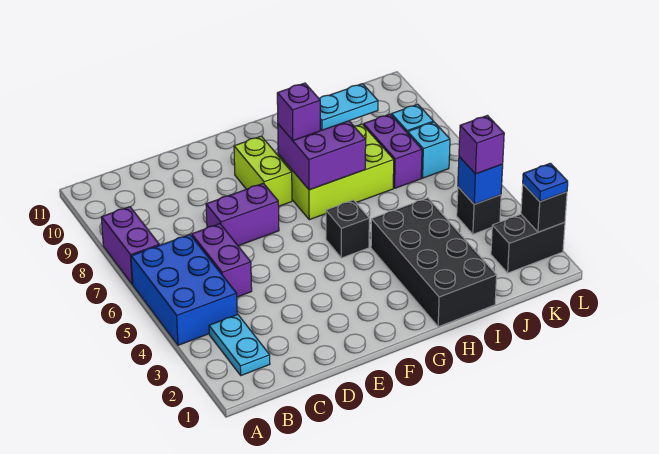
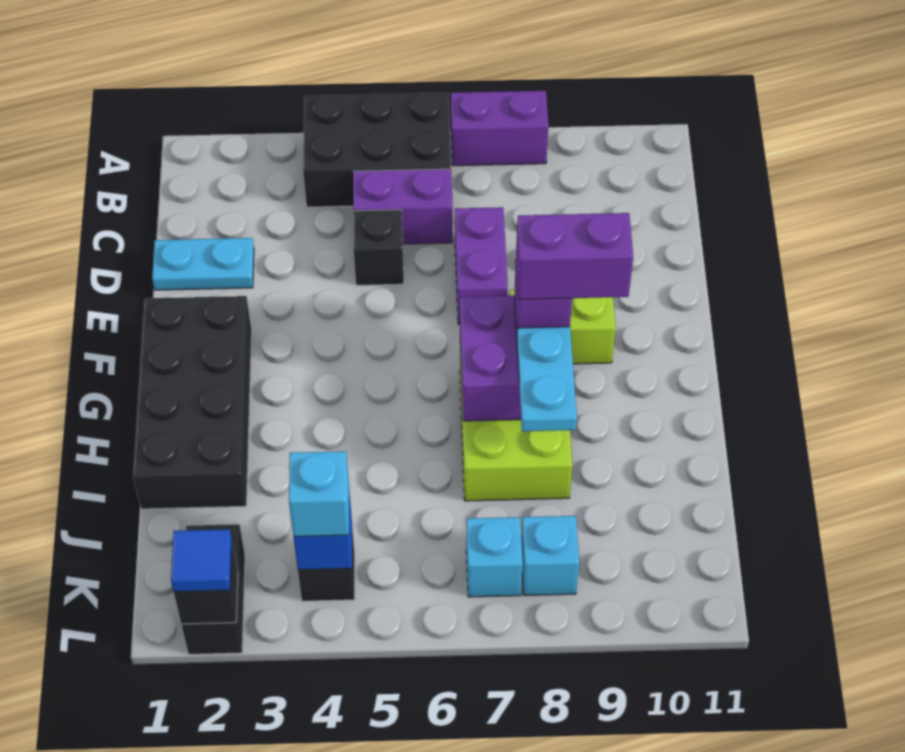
blue 2x3 brick [131,235,237,345] -> black 2x3 brick [303,93,451,207]
cyan 1x2 plate [209,314,270,375] -> cyan 1x2 plate moved to [152,238,254,290]
black 1x1 brick [326,200,369,258] -> black 1x1 brick moved to [353,210,404,285]
black 2x4 brick [371,198,497,327] -> black 2x4 brick turned to [133,296,252,509]
purple 1x2 brick [364,114,422,188] -> purple 1x2 brick moved to [516,213,633,299]
purple 1x1 brick [459,116,504,174] -> cyan 1x1 brick [289,451,349,537]
blue 1x1 plate [523,163,568,202] -> blue 1x1 tile [171,529,232,592]

